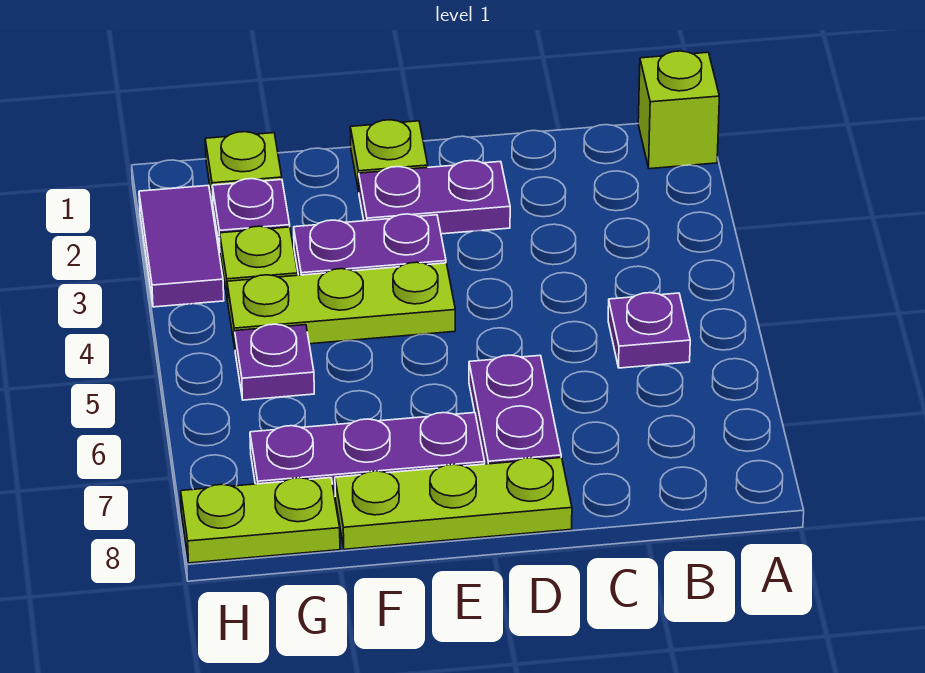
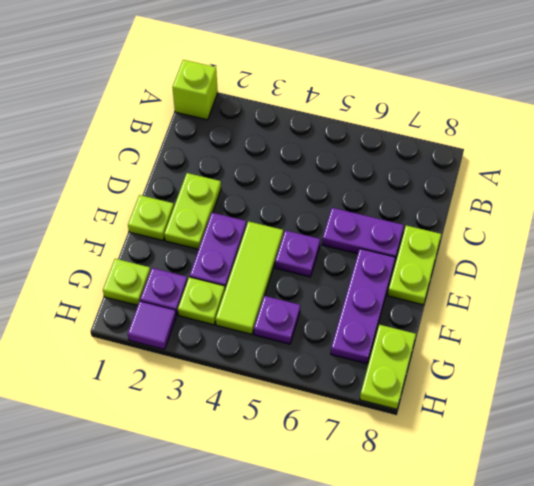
purple 1x1 plate [608,293,690,368] -> purple 1x1 plate moved to [275,230,320,277]
purple 1x2 plate [359,161,510,234] -> lime 1x2 plate [164,173,221,249]
lime 1x3 plate [335,458,572,549] -> lime 1x2 plate [388,226,441,305]
lime 1x3 plate [227,262,455,347] -> lime 1x3 tile [216,221,283,334]
purple 1x2 tile [139,185,224,307] -> purple 1x1 tile [128,301,176,349]

